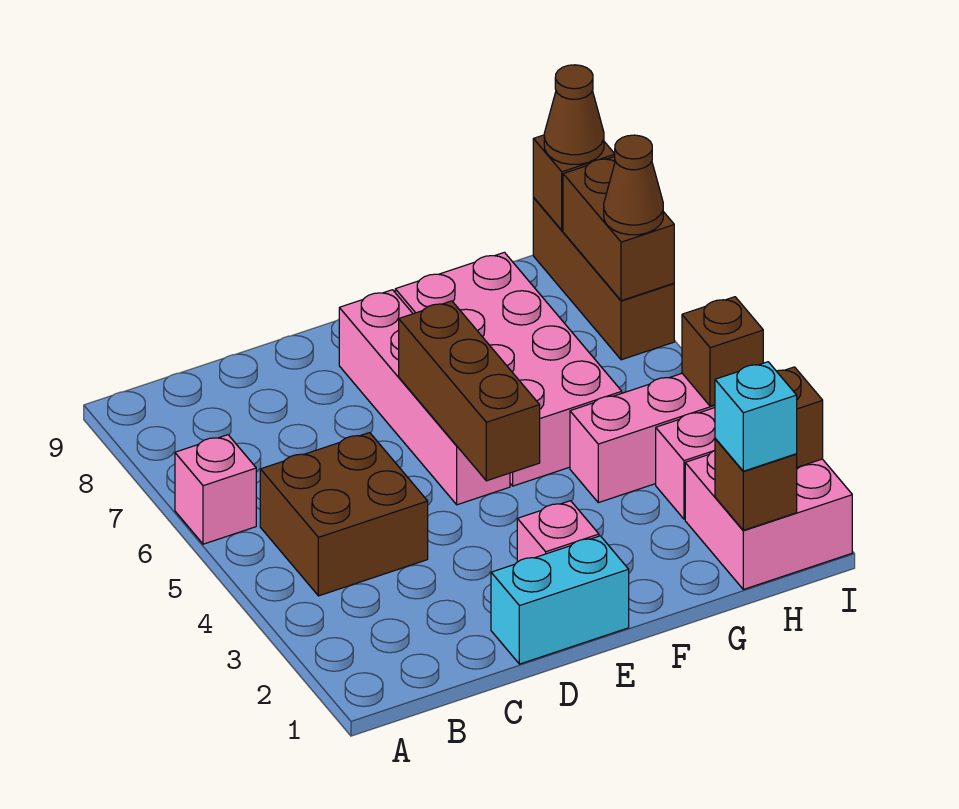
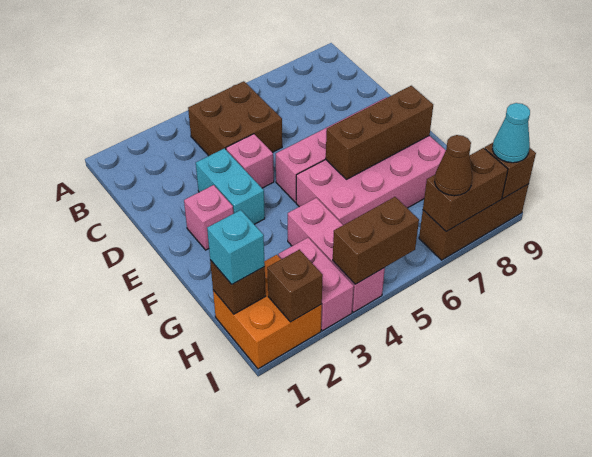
pink 1x1 brick [175,435,256,544] -> pink 1x1 brick moved to [226,134,274,188]
cyan 1x2 brick [491,536,629,664] -> cyan 1x2 brick moved to [196,148,265,224]
brown 1x3 brick [399,301,540,481] -> brown 1x3 brick moved to [326,86,433,179]
pink 2x2 brick [685,450,852,589] -> orange 2x2 brick [213,255,322,369]
brown 1x1 brick [682,297,763,406] -> brown 1x2 brick [333,197,419,284]
brown 1x1 cone [544,65,604,164] -> cyan 1x1 cone [492,103,530,163]

